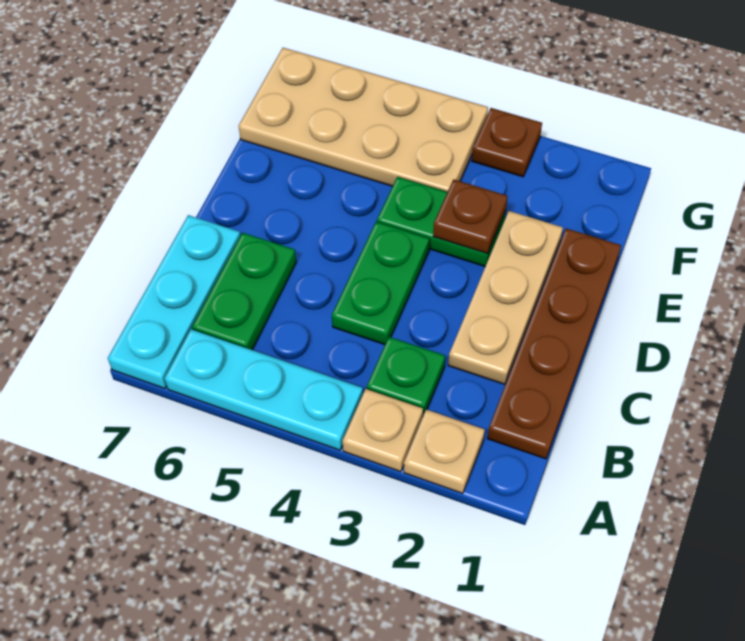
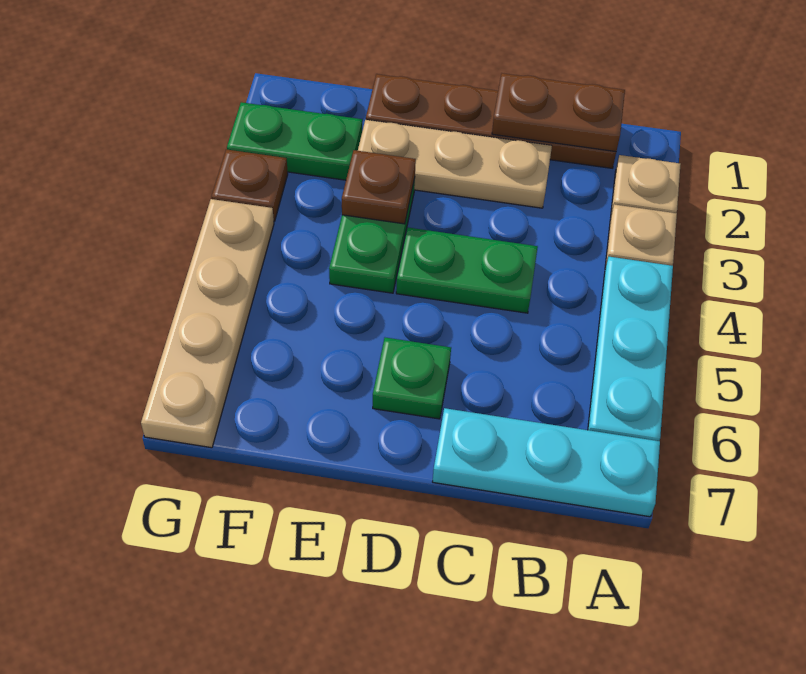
none -> brown 1x2 plate [492,73,625,152]
green 1x1 plate [367,337,445,416] -> green 1x1 plate moved to [373,338,451,419]
green 1x2 plate [192,233,296,350] -> green 1x2 plate moved to [227,102,362,180]
tan 2x4 plate [239,48,488,192] -> tan 1x4 plate [141,199,274,448]

